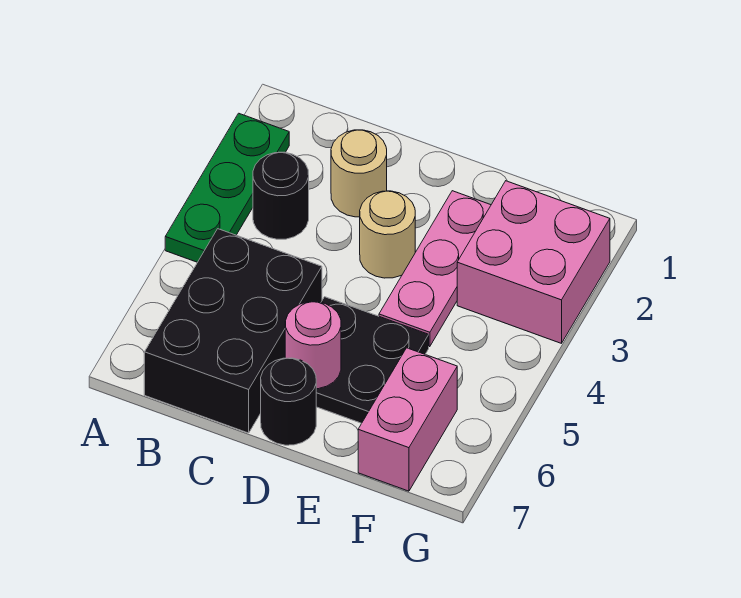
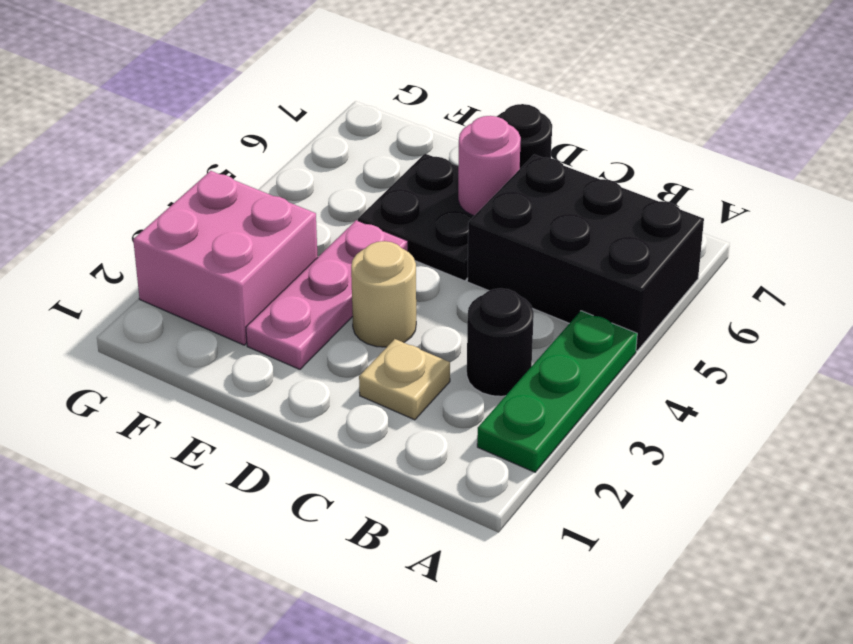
black 2x3 brick [144,229,322,433] -> black 2x3 brick turned to [467,155,704,351]
tan 1x1 round brick [331,130,387,217] -> tan 1x1 plate [359,339,450,420]
pink 1x2 brick [358,348,457,491] -> none

